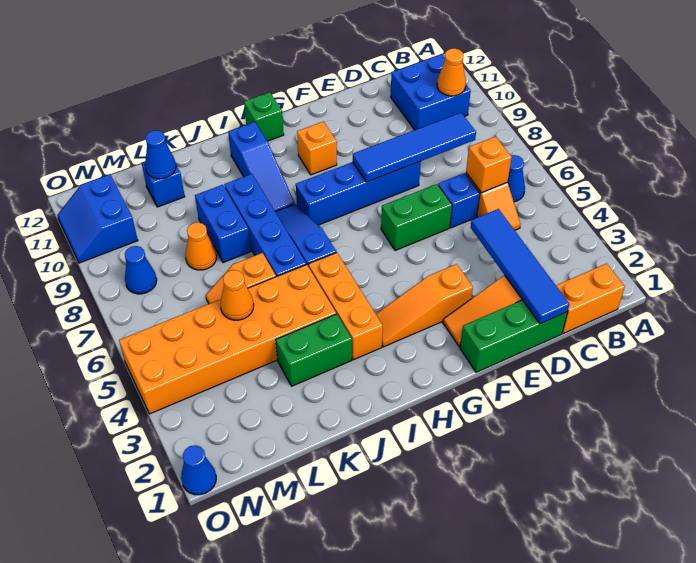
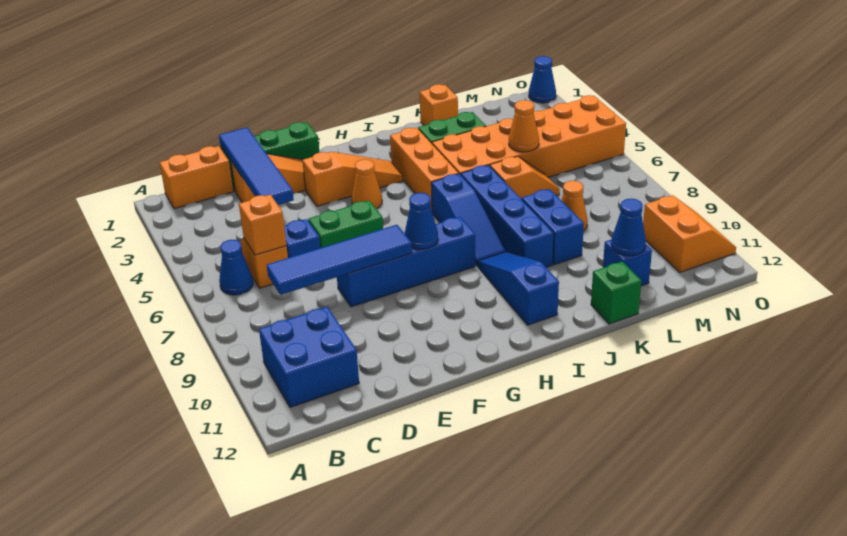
orange 1x1 cone [437,48,466,96] -> orange 1x1 cone moved to [352,159,382,208]
orange 1x1 brick [297,122,337,175] -> orange 1x1 brick moved to [420,84,458,125]
green 1x1 brick [244,92,284,141] -> green 1x1 brick moved to [591,261,642,324]
blue 1x1 cone [125,246,157,294] -> blue 1x1 cone moved to [405,193,438,249]
blue 2x2 slope [57,174,138,263] -> orange 2x2 slope [643,195,736,272]

